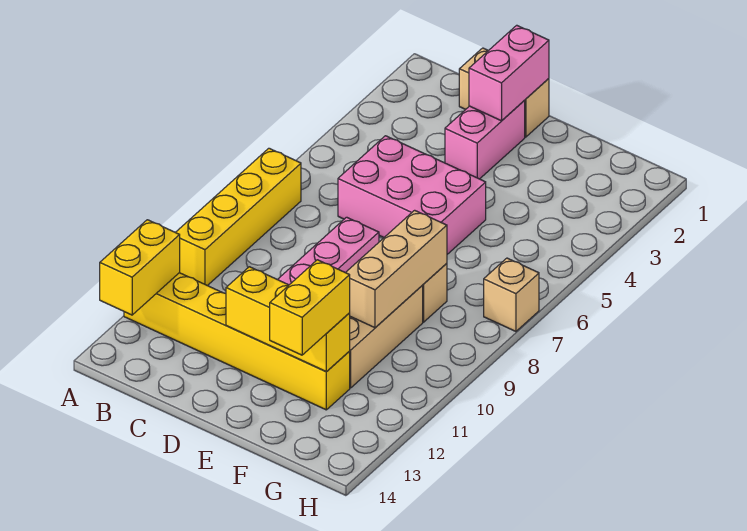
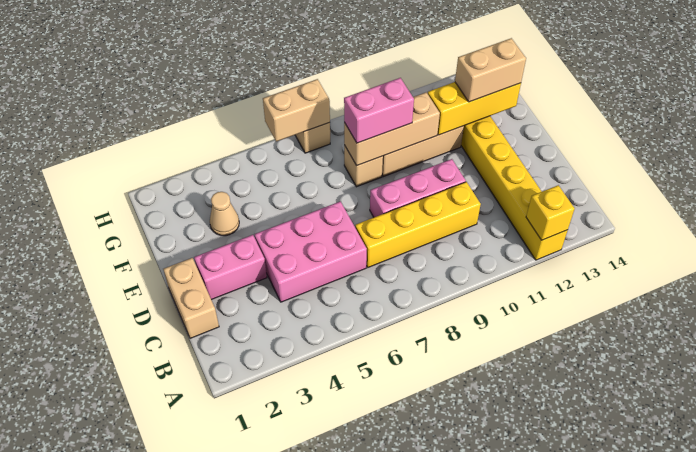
yellow 1x4 brick [176,148,301,286] -> yellow 1x4 brick moved to [355,182,481,267]
yellow 1x2 brick [100,220,180,315] -> yellow 1x1 brick [526,185,575,240]
pink 2x3 brick [338,136,486,254] -> pink 2x3 brick turned to [254,201,367,302]
pink 1x2 brick [469,25,549,121] -> pink 1x2 brick moved to [344,78,414,143]
yellow 1x3 brick [226,267,350,372] -> yellow 1x3 brick turned to [428,82,521,135]
none -> tan 1x1 cone [210,192,239,236]
yellow 1x2 brick [270,260,350,355] -> tan 1x2 brick [455,38,526,102]
none -> tan 1x2 brick [263,79,330,142]

